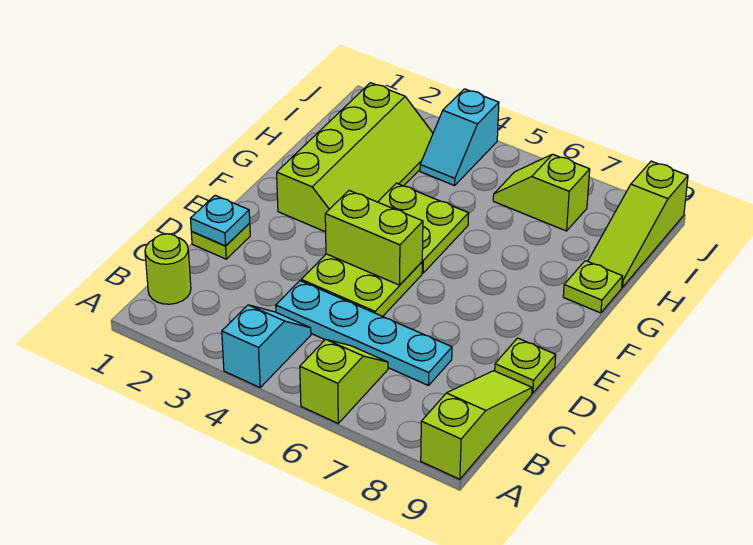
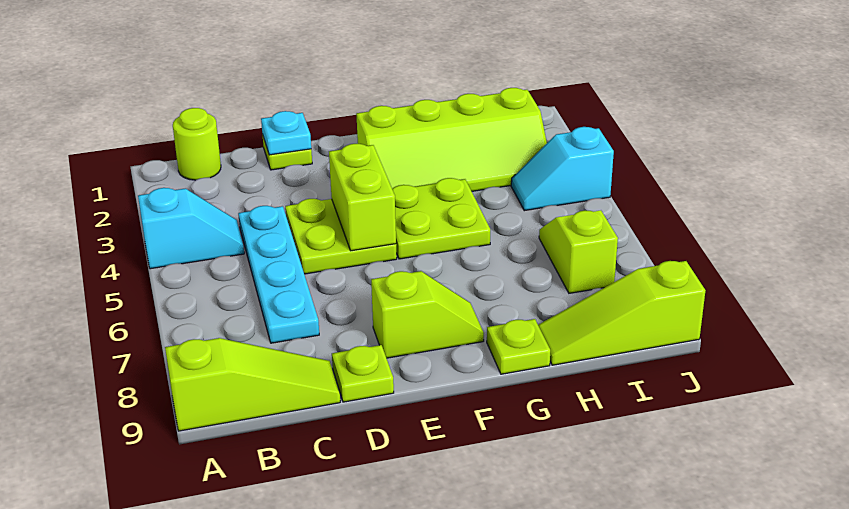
lime 1x2 slope [300,339,388,423] -> lime 1x2 slope moved to [371,271,484,358]

